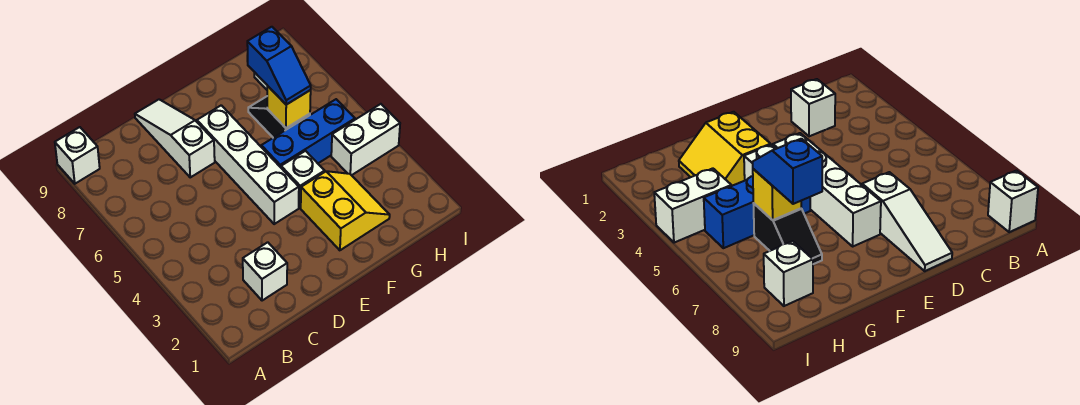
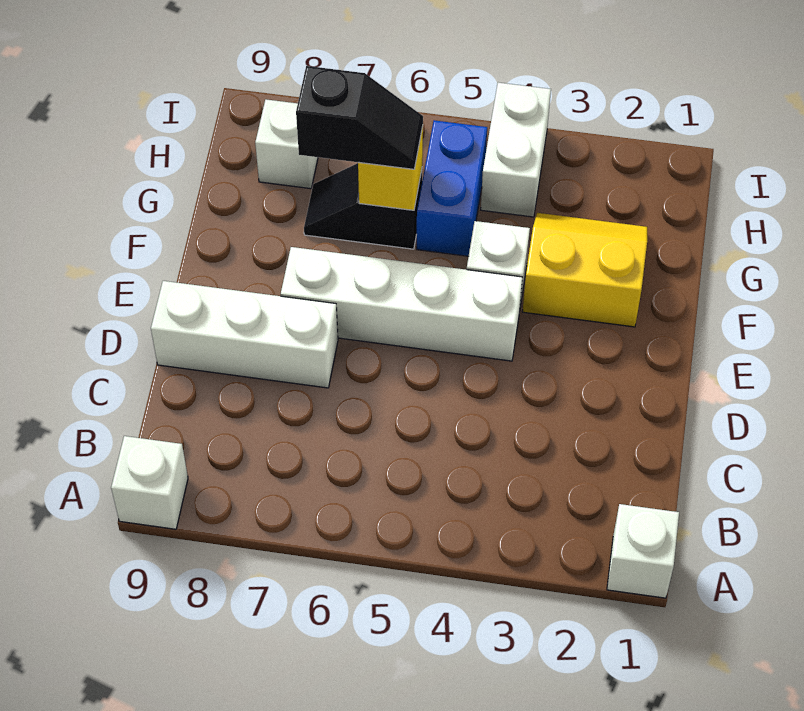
white 1x1 brick [243,242,287,301] -> white 1x1 brick moved to [607,504,679,598]
white 1x3 slope [135,99,215,177] -> white 1x3 brick [151,281,338,388]
blue 1x3 brick [261,99,355,167] -> blue 1x2 brick [417,120,487,256]
blue 1x2 slope [247,27,311,105] -> black 1x2 slope [296,66,423,169]

